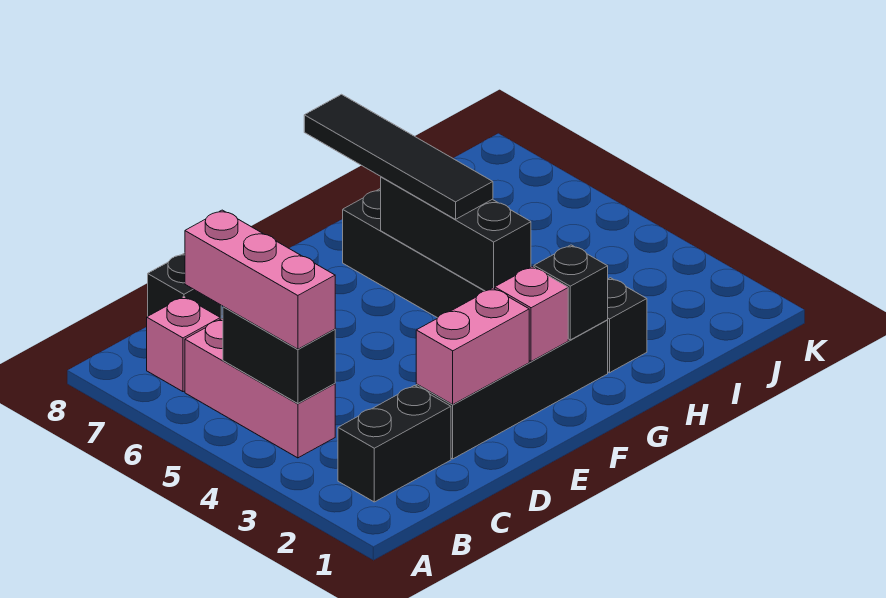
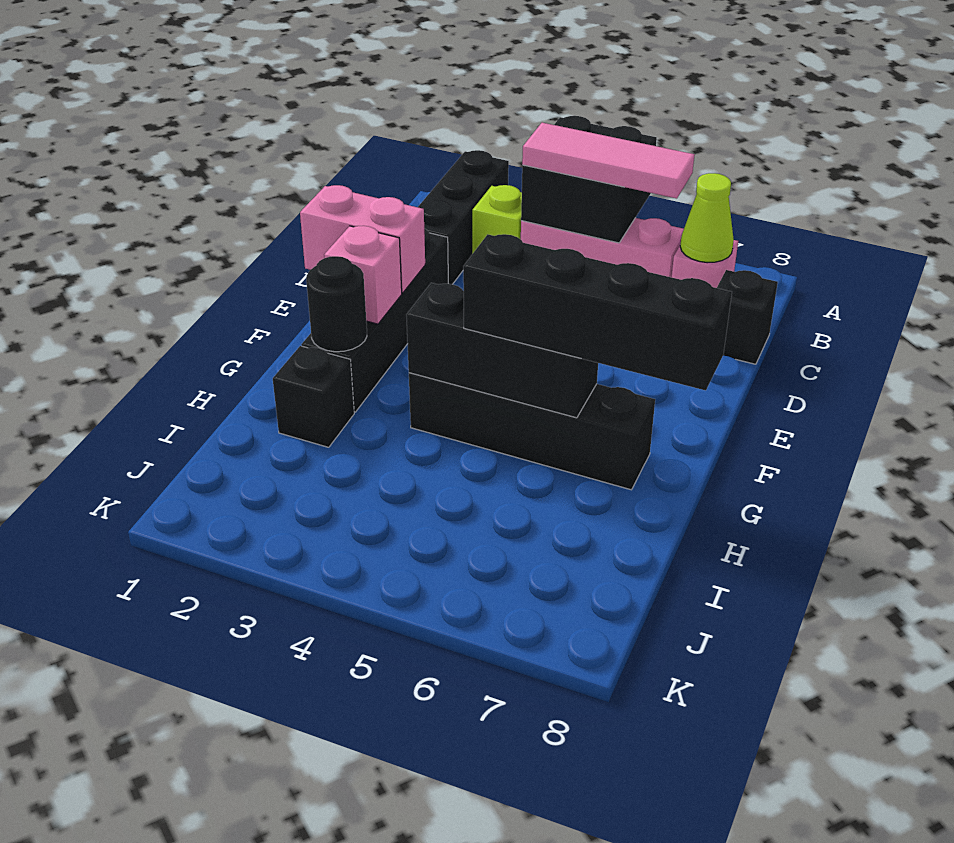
black 1x2 brick [338,386,451,502] -> black 1x3 brick [418,150,509,284]
none -> lime 1x1 brick [472,185,522,254]
black 1x2 brick [223,307,335,404] -> black 2x2 brick [521,116,657,243]
pink 1x3 brick [185,210,335,349] -> pink 1x3 tile [522,123,695,199]
none -> lime 1x1 cone [680,173,734,263]
pink 1x2 brick [416,288,529,404] -> pink 1x2 brick turned to [300,185,425,293]
black 1x1 brick [534,245,608,340] -> black 1x1 round brick [306,256,367,352]
black 1x4 tile [304,94,493,219] -> black 1x4 brick [463,234,732,390]

